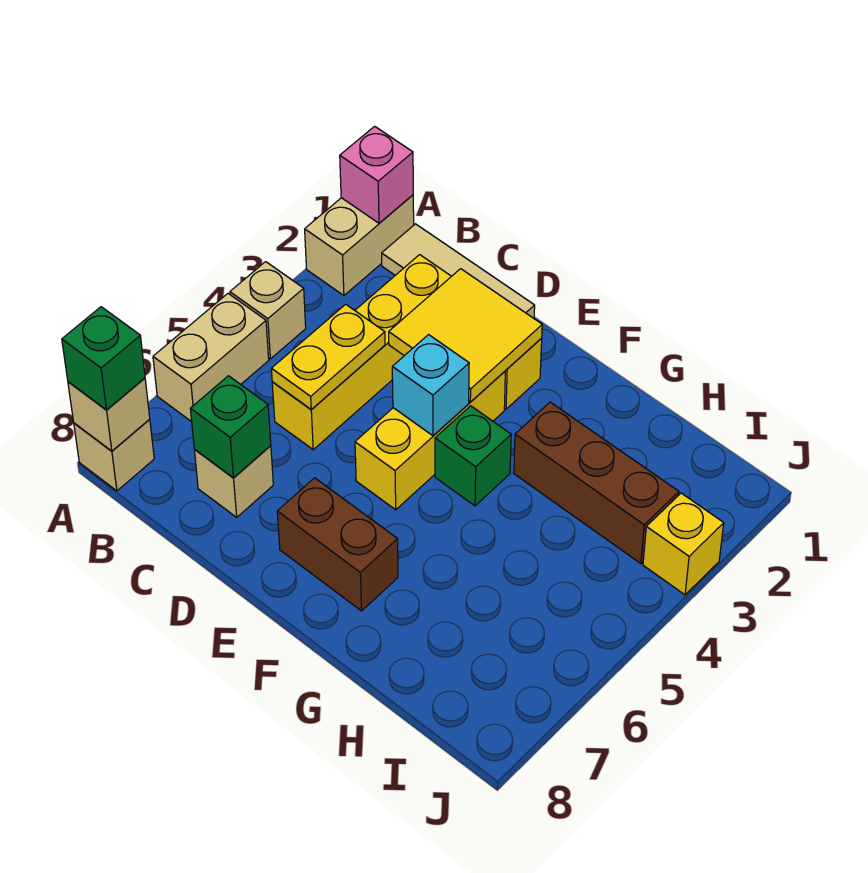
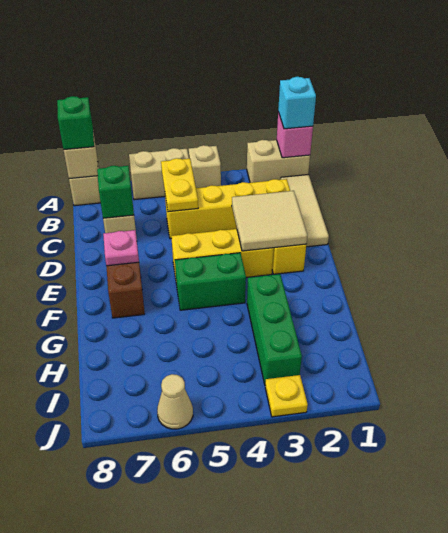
yellow 1x2 plate [271,304,385,410] -> yellow 1x2 plate turned to [161,158,198,212]
yellow 2x2 tile [389,269,542,402] -> tan 2x2 tile [232,191,307,251]
cyan 1x1 brick [392,335,469,436] -> cyan 1x1 brick moved to [278,77,316,129]
none -> pink 1x1 plate [103,230,139,266]
green 1x1 brick [435,406,511,506] -> green 1x2 brick [175,253,246,310]
brown 1x3 brick [514,402,679,564] -> green 1x3 brick [247,274,302,384]
yellow 1x1 brick [643,493,724,595] -> yellow 1x1 plate [265,375,308,417]
none -> tan 1x1 cone [157,374,193,429]

